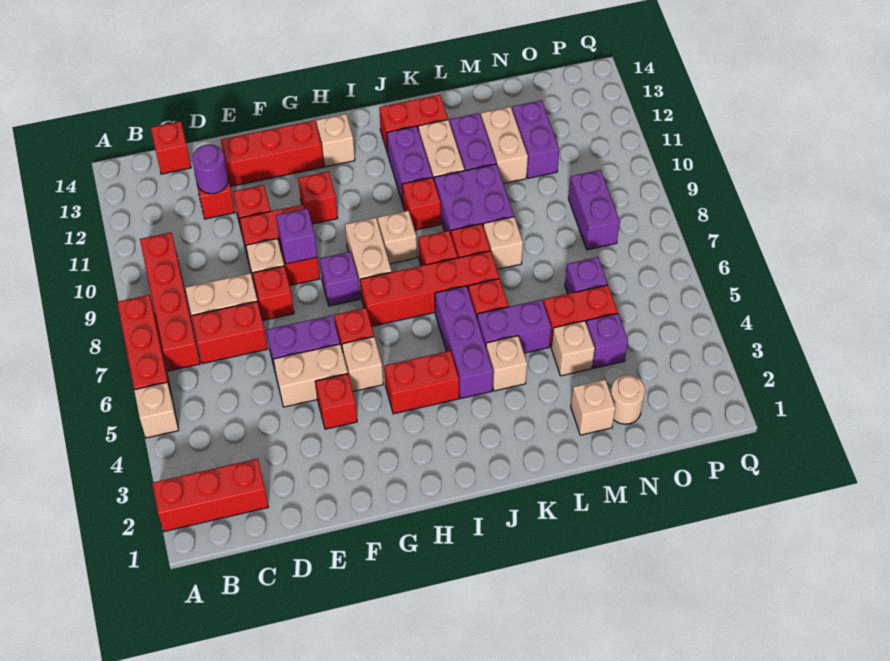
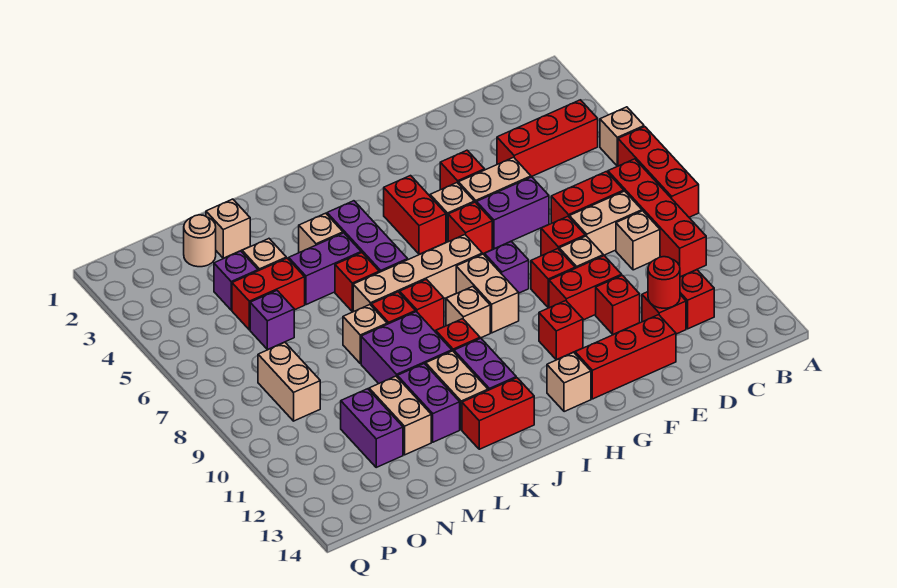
red 1x3 brick [152,459,268,532] -> red 1x3 brick moved to [497,100,598,177]
none -> tan 1x1 brick [616,211,660,270]
red 1x1 brick [151,121,191,174] -> red 1x1 brick moved to [680,270,714,329]
purple 1x1 round brick [192,145,228,194] -> red 1x1 round brick [648,257,680,308]
purple 1x1 brick [276,208,317,264] -> none
red 1x2 brick [384,351,459,414] -> red 1x2 brick turned to [384,176,446,254]
red 1x4 brick [360,251,499,326] -> tan 1x4 brick [353,235,482,312]
purple 1x2 brick [568,170,620,250] -> tan 1x2 brick [258,342,320,421]

